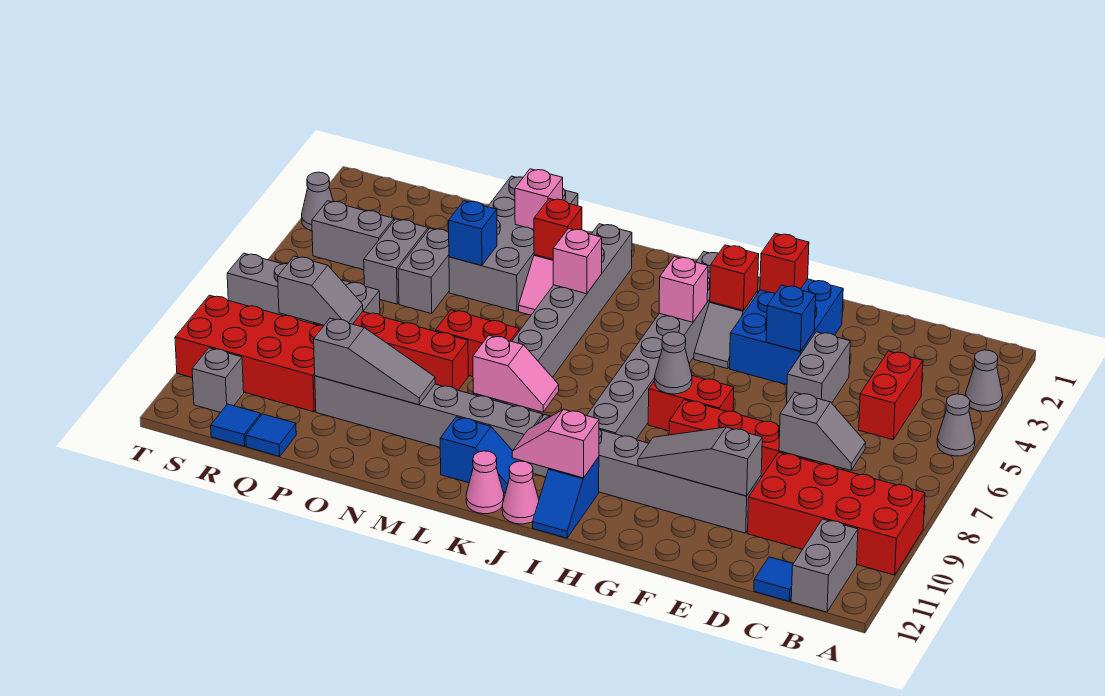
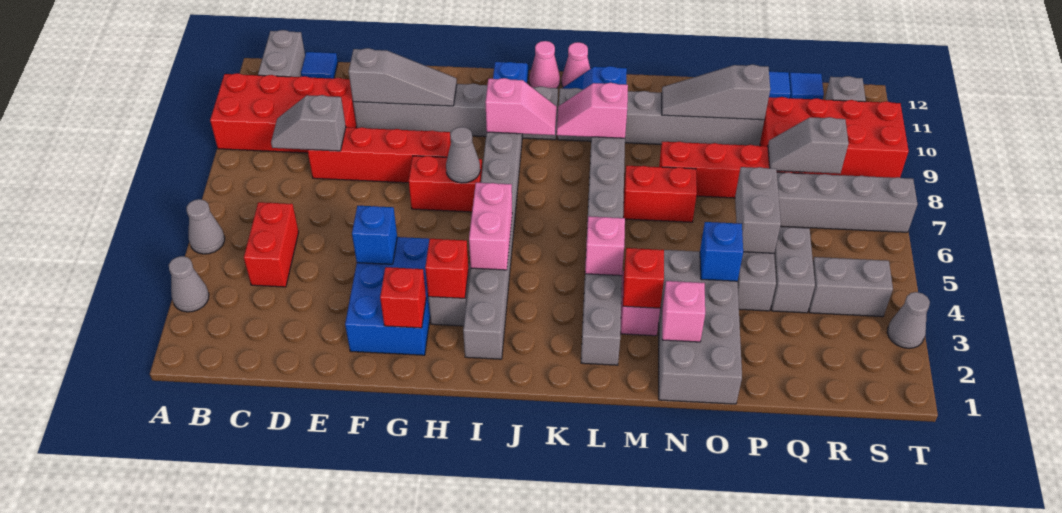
grey 1x2 brick [787,332,850,403] -> grey 1x2 brick moved to [735,167,781,253]
pink 1x1 brick [659,257,708,322] -> pink 1x2 brick [469,183,512,270]
pink 1x2 slope [512,409,599,478] -> pink 1x2 slope moved to [485,78,557,135]

